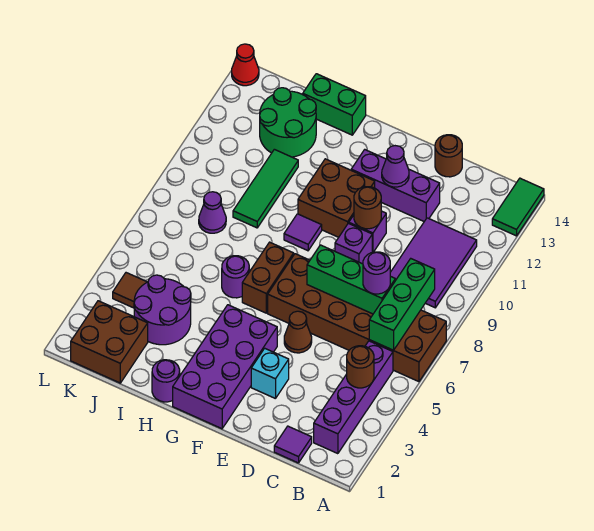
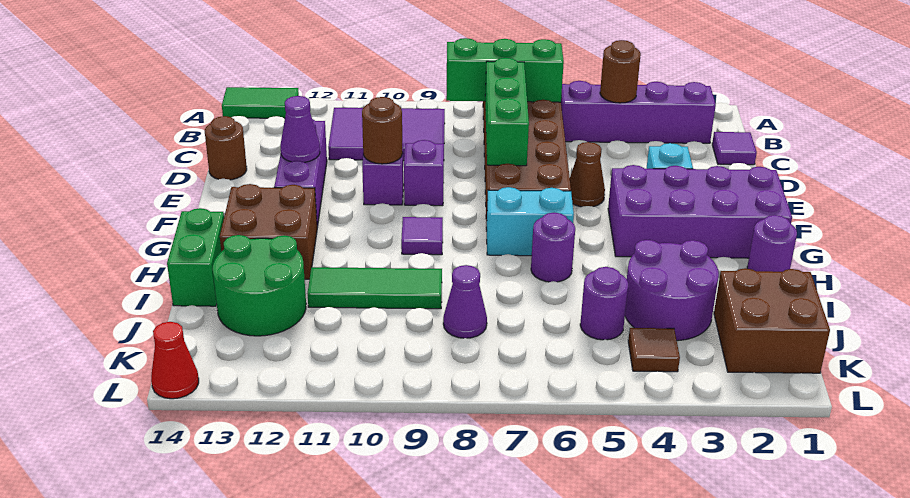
purple 1x1 round brick [363,252,390,294] -> purple 1x1 round brick moved to [580,267,628,340]
brown 2x2 brick [298,159,375,237] -> brown 2x2 brick moved to [220,184,317,279]
brown 1x2 brick [242,242,294,313] -> cyan 1x2 brick [487,187,574,256]

